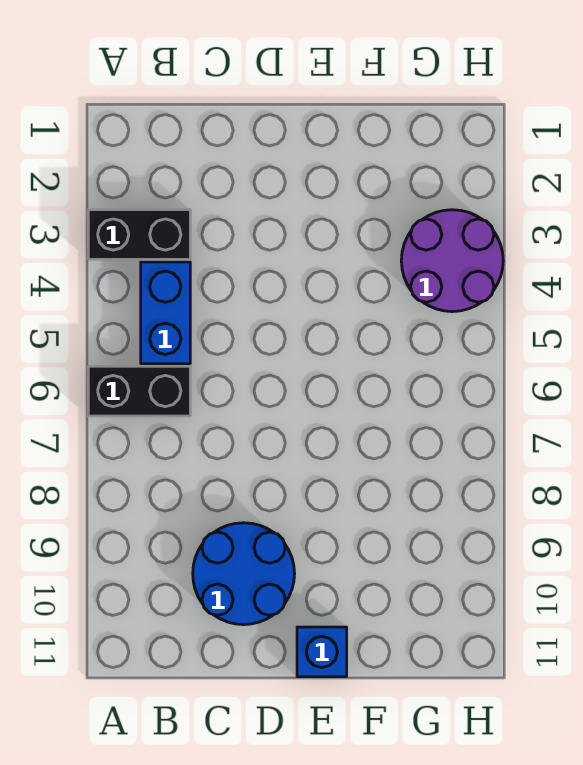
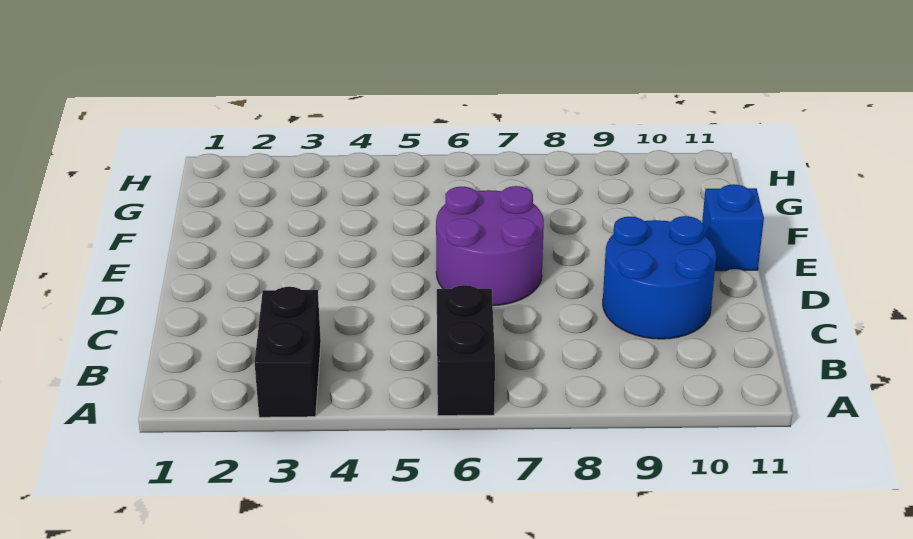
blue 1x2 brick [141,262,190,364] -> none
purple 2x2 round brick [401,210,503,312] -> purple 2x2 round brick moved to [436,186,544,306]

